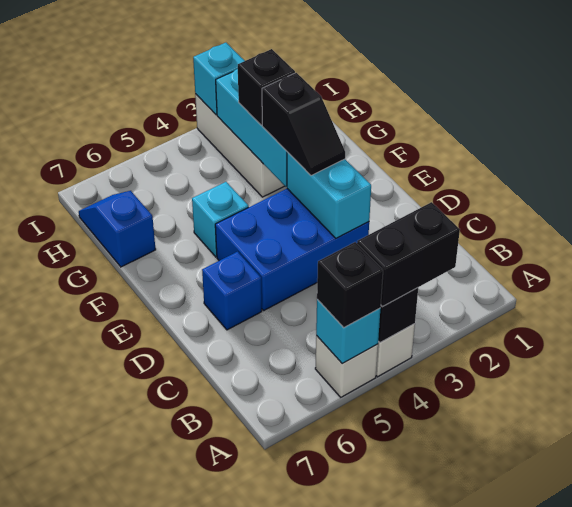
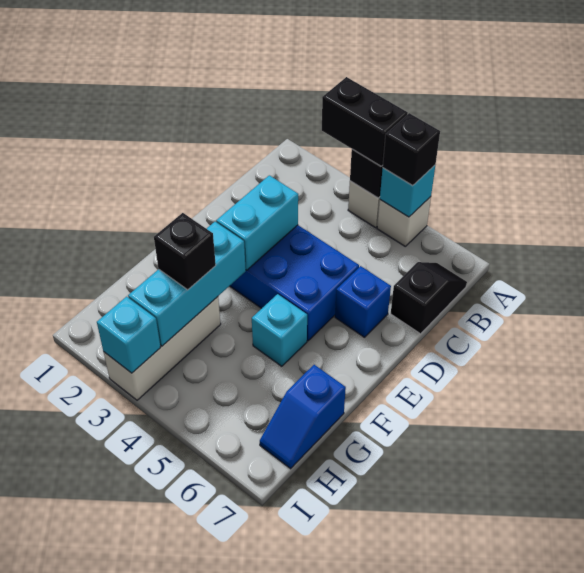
black 1x2 slope [262,73,345,175] -> black 1x2 slope moved to [391,262,467,334]

